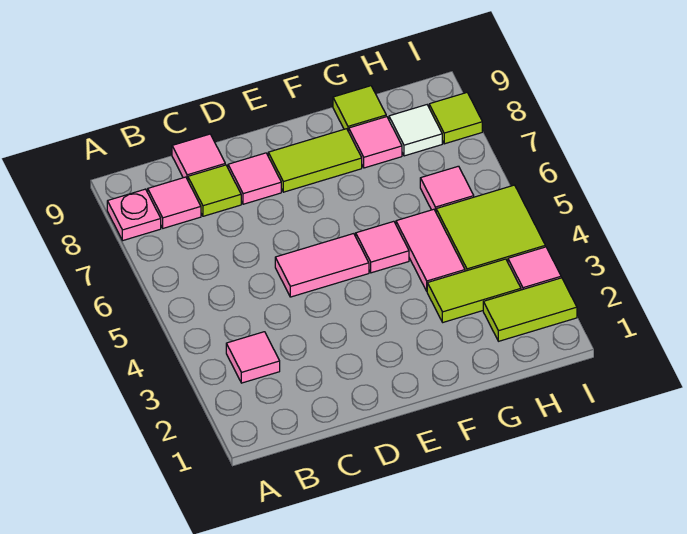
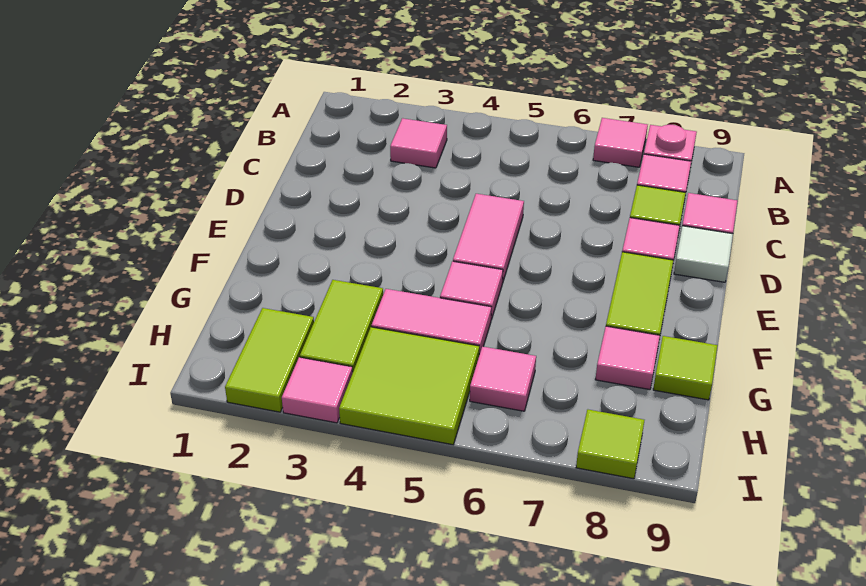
none -> pink 1x1 tile [593,118,648,167]
white 1x1 tile [389,105,442,156] -> white 1x1 tile moved to [674,226,733,282]

